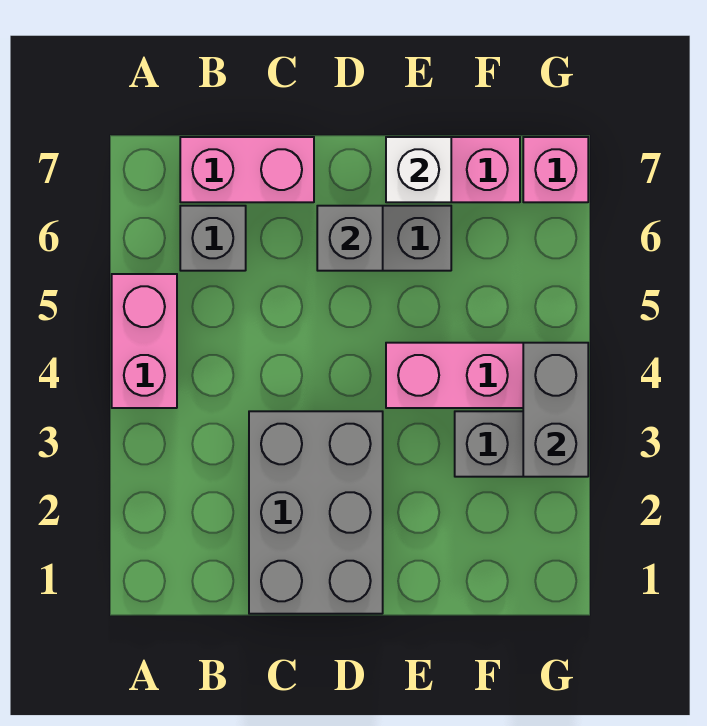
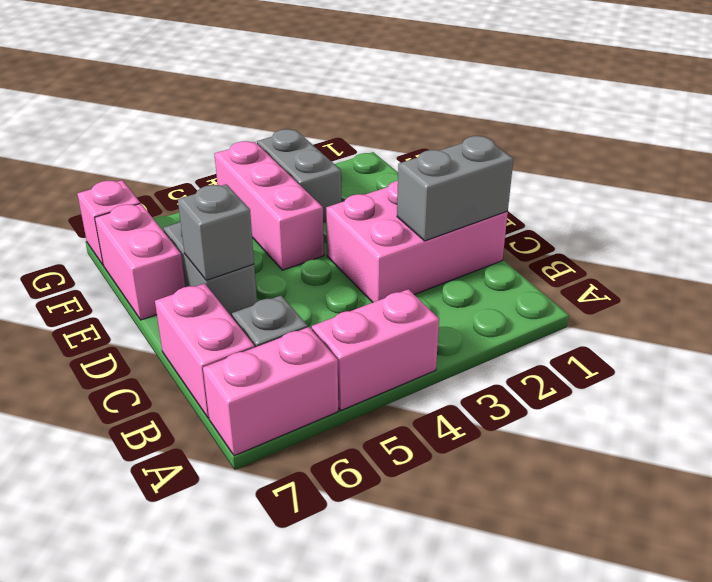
none -> pink 1x2 brick [203,327,338,456]
grey 2x3 brick [249,411,383,614] -> pink 2x3 brick [326,181,508,303]
white 1x1 brick [386,137,451,202] -> none
grey 1x2 brick [523,343,588,477] -> grey 1x2 brick moved to [397,136,513,241]

